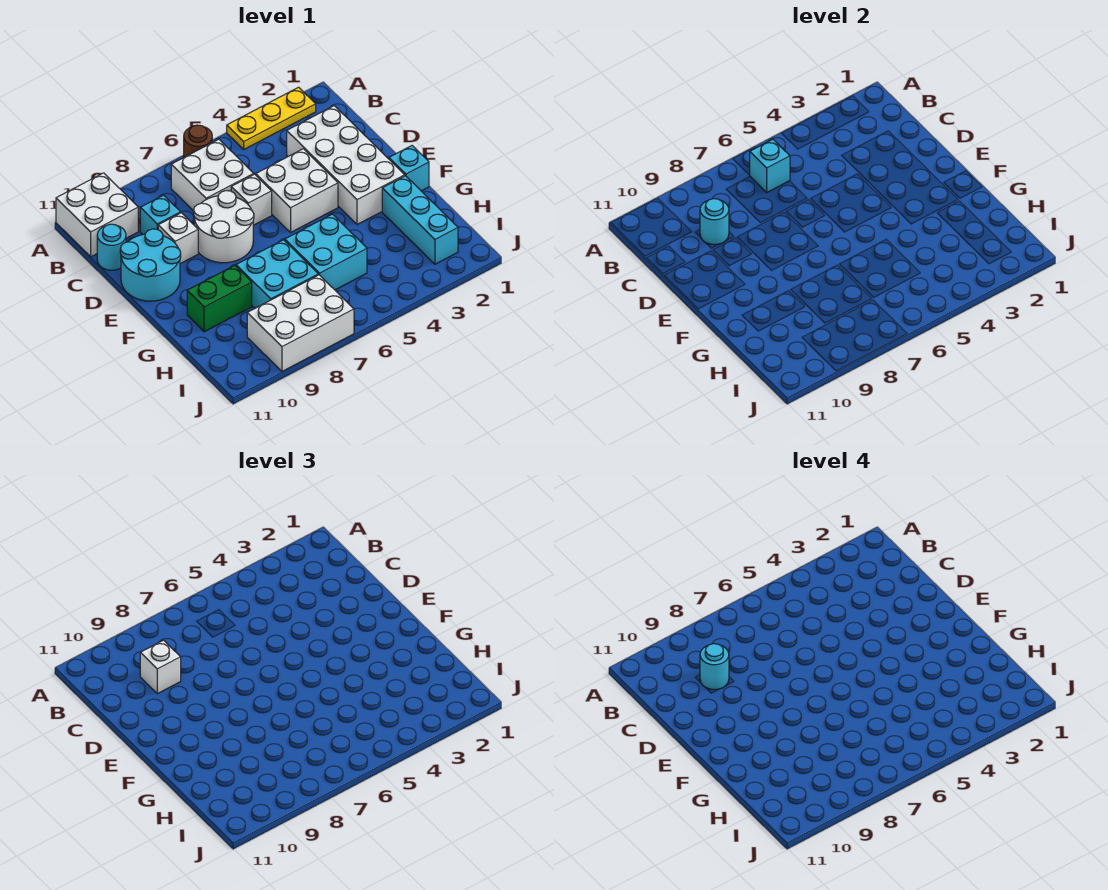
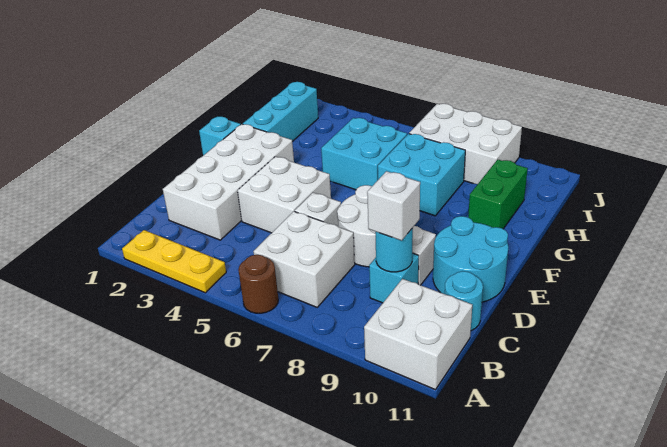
cyan 1x1 brick [749,139,790,192] -> none
cyan 1x1 round brick [700,644,729,690] -> none
green 1x2 brick [187,265,252,332] -> green 1x2 brick turned to [468,160,528,229]

